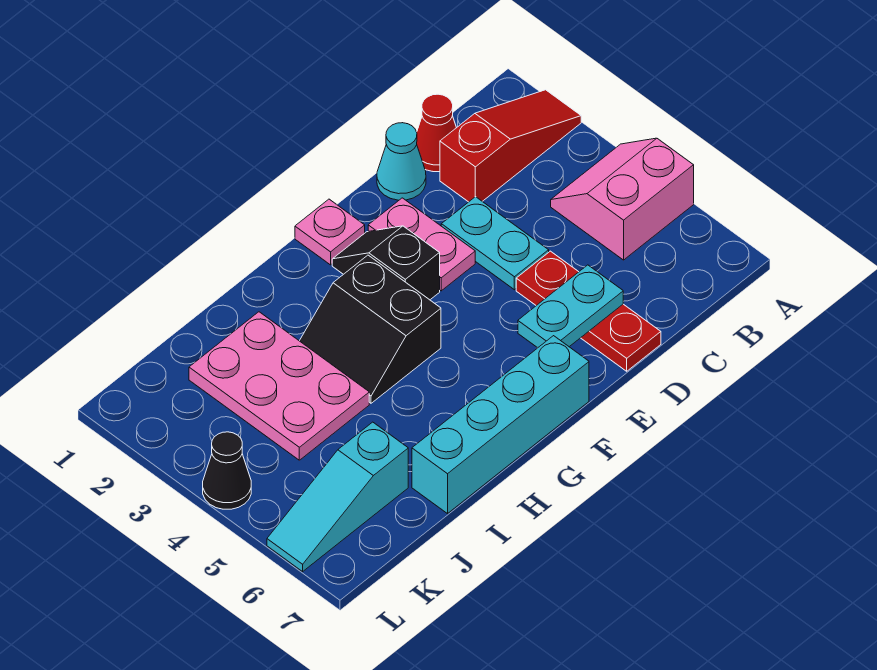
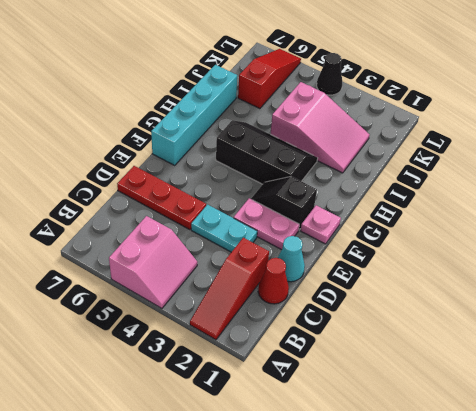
cyan 1x2 plate [518,265,623,348] -> none
black 1x2 slope [332,226,440,300] -> black 1x2 slope turned to [251,176,317,230]
black 2x2 slope [300,255,441,403] -> black 2x3 slope [216,120,318,184]
pink 2x3 plate [189,312,369,460] -> pink 2x3 slope [271,82,370,173]
cyan 1x3 slope [267,422,408,572] -> red 1x3 slope [238,49,301,109]

